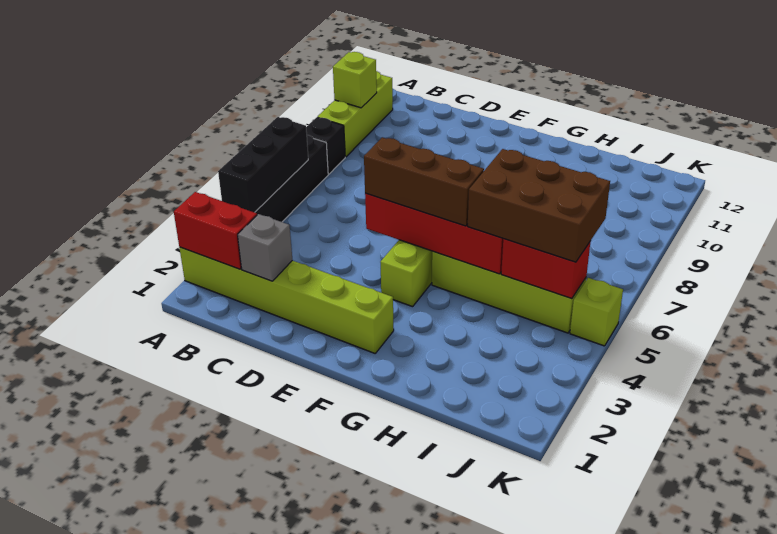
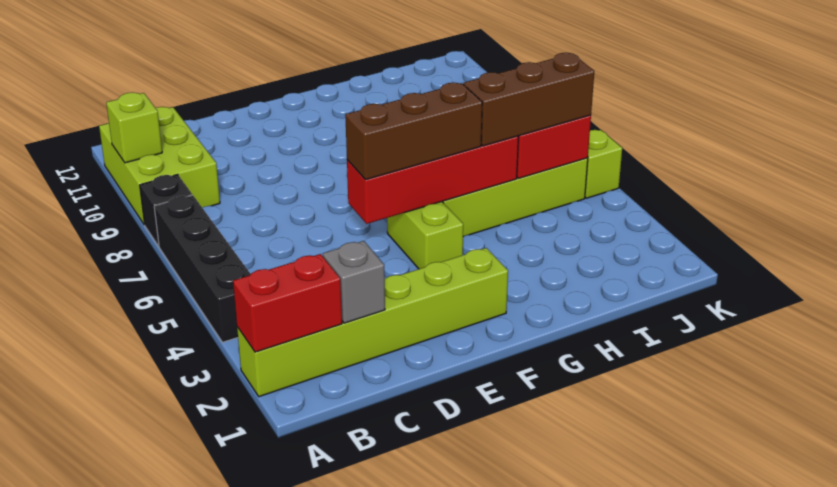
black 1x3 brick [218,117,308,212] -> none
lime 1x3 brick [318,71,393,157] -> lime 2x3 brick [99,107,220,225]
brown 2x3 brick [468,149,610,262] -> brown 1x3 brick [463,53,594,146]

